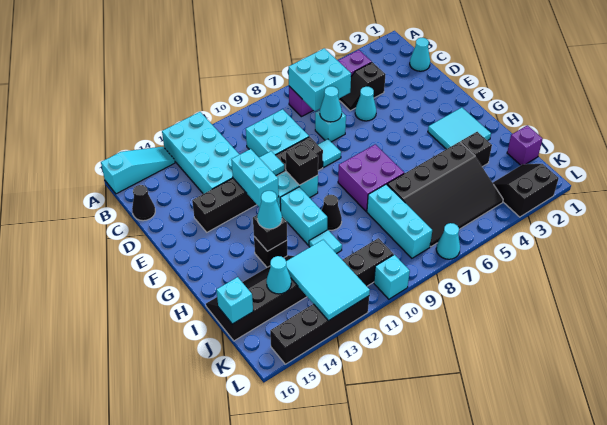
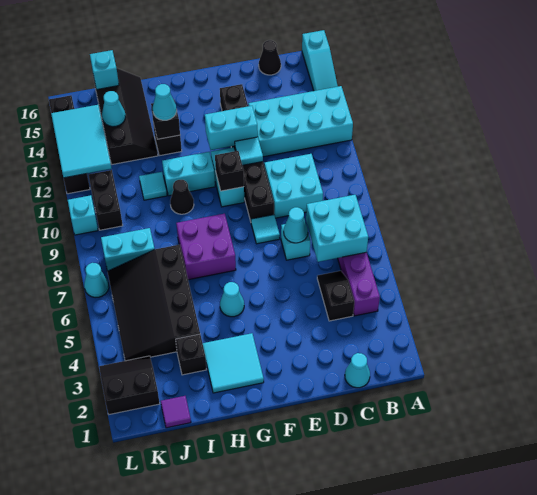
cyan 1x1 cone [355,87,376,121] -> cyan 1x1 cone moved to [220,282,244,317]
cyan 1x3 brick [367,184,432,258] -> cyan 1x2 brick [101,228,155,271]
purple 1x1 brick [507,125,542,165] -> purple 1x1 tile [161,396,191,428]
cyan 2x3 tile [286,240,370,321] -> cyan 2x3 tile turned to [51,105,112,178]
black 2x2 slope [493,164,559,217] -> black 2x2 slope turned to [99,356,160,414]

